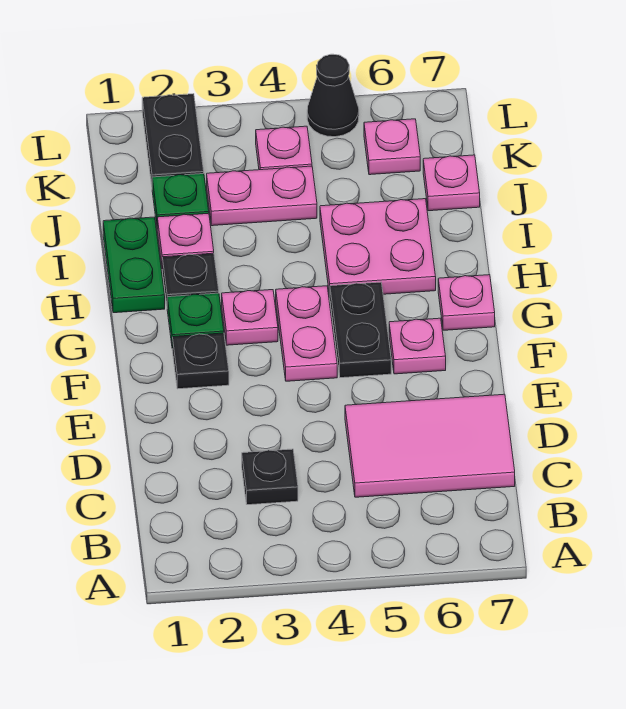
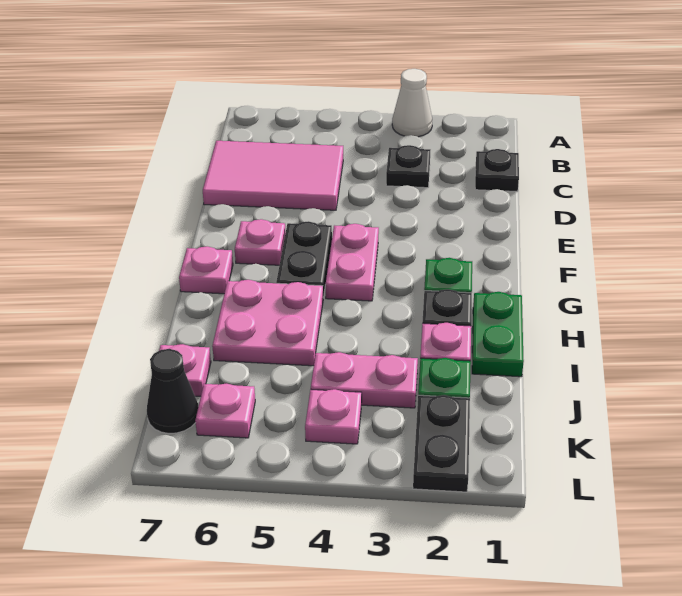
none -> white 1x1 cone [392,69,432,137]
black 1x1 plate [172,333,229,389] -> black 1x1 plate moved to [475,149,519,192]
pink 1x1 plate [222,290,278,345] -> none
black 1x1 cone [307,54,359,137] -> black 1x1 cone moved to [147,349,198,433]

